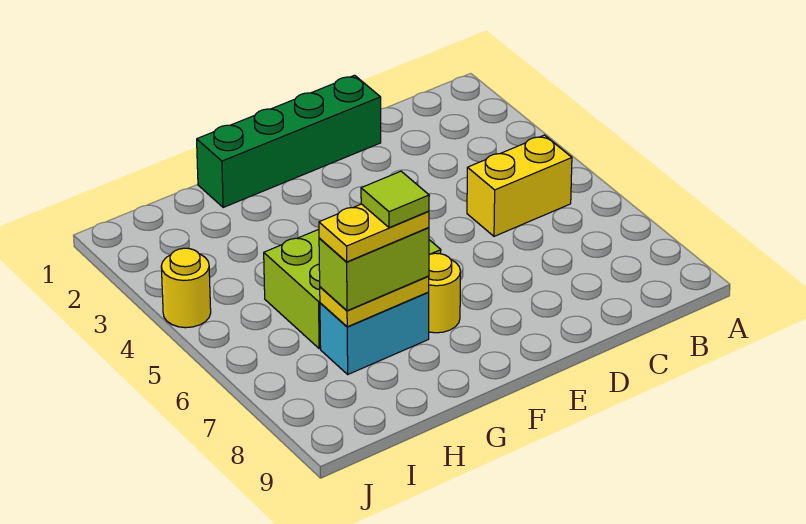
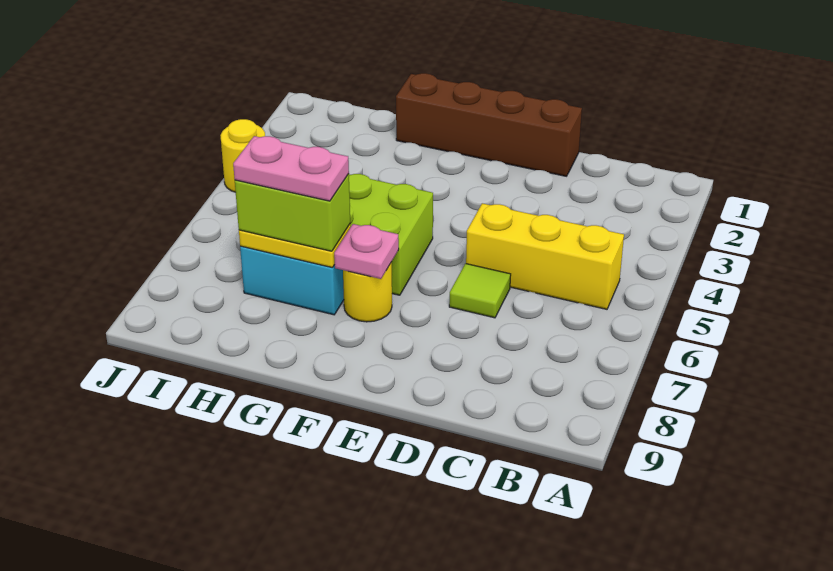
yellow 1x2 brick [467,135,572,236] -> yellow 1x3 brick [466,203,624,309]
green 1x4 brick [197,75,381,207] -> brown 1x4 brick [396,73,582,176]
none -> pink 1x1 plate [334,224,399,279]
yellow 1x2 plate [319,204,429,262] -> pink 1x2 plate [233,136,349,201]
lime 1x1 tile [361,171,429,228] -> lime 1x1 tile moved to [449,264,511,318]

